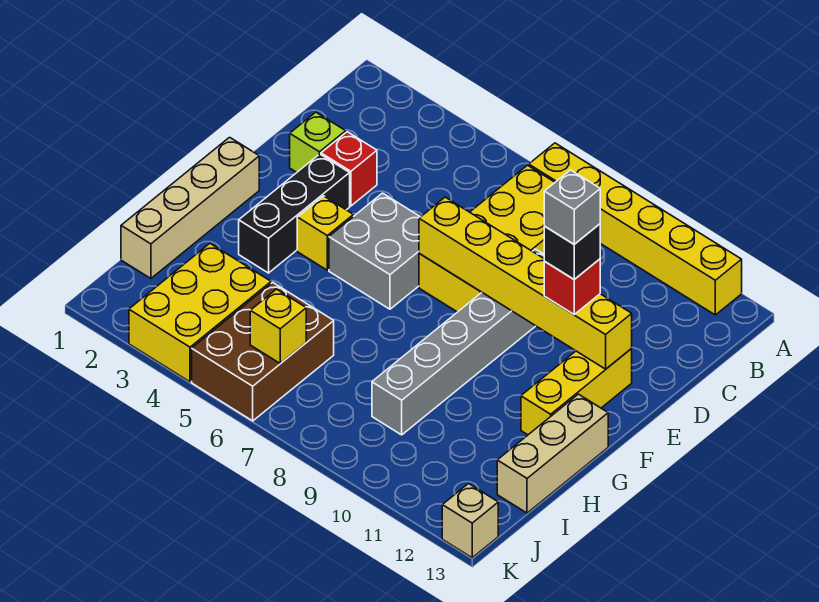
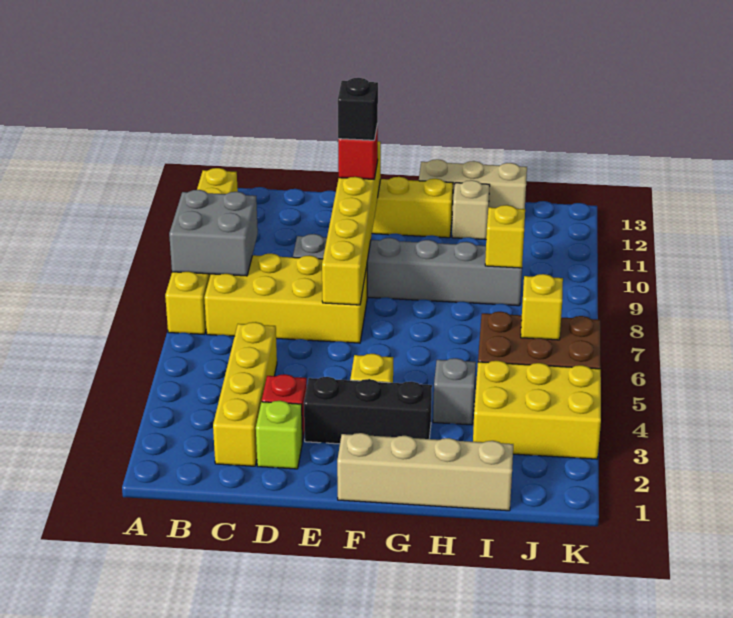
none -> yellow 1x4 brick [213,322,277,466]
grey 2x2 brick [329,193,420,309] -> grey 2x2 brick moved to [169,190,258,276]
grey 1x1 brick [544,170,600,244] -> grey 1x1 brick moved to [433,358,476,425]
none -> yellow 1x1 brick [485,205,525,268]
tan 1x1 brick [442,484,498,558] -> tan 1x1 brick moved to [452,180,490,240]

